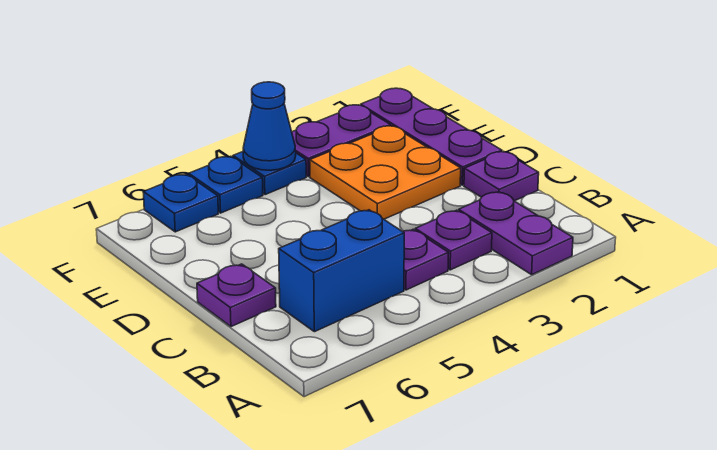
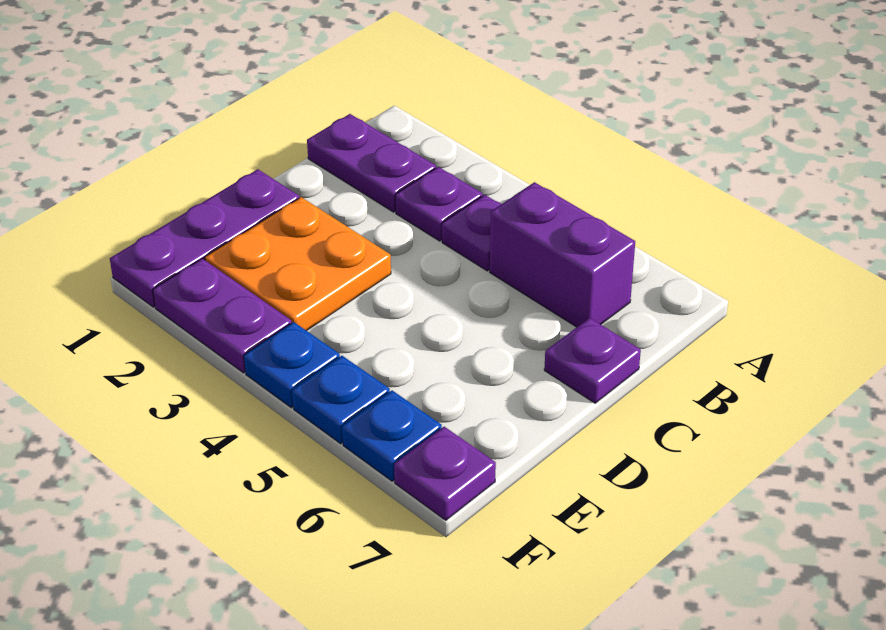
purple 1x2 plate [459,192,573,275] -> purple 1x2 plate turned to [307,114,436,212]
blue 1x2 brick [279,210,404,332] -> purple 1x2 brick [490,182,635,327]
purple 1x1 plate [464,151,539,201] -> purple 1x1 plate moved to [394,427,496,520]
blue 1x1 cone [243,82,296,170] -> none

